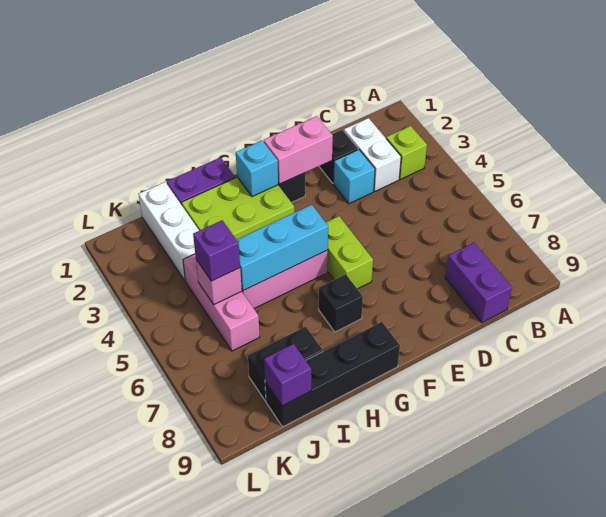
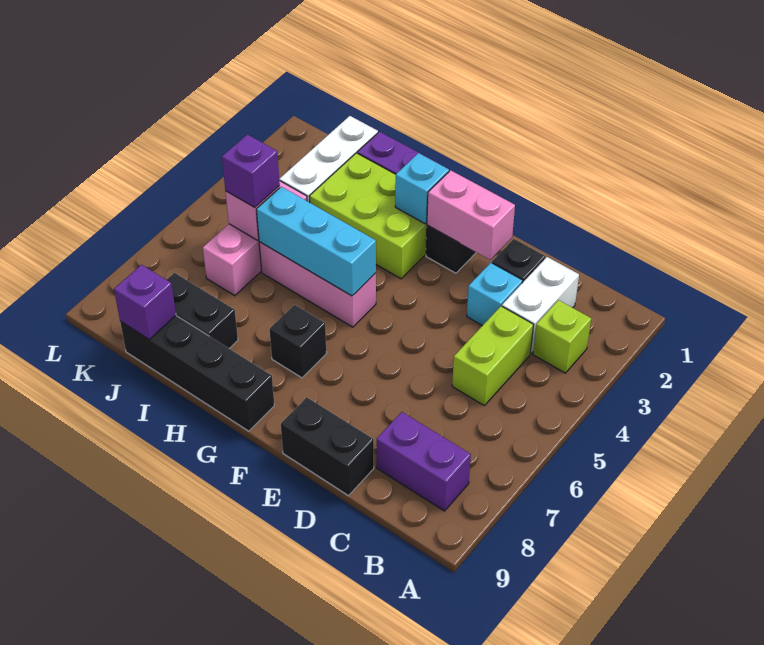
purple 1x2 brick [445,243,512,323] -> purple 1x2 brick turned to [377,412,471,511]
none -> black 1x2 brick [281,397,374,496]
lime 1x2 brick [326,216,373,289] -> lime 1x2 brick moved to [452,306,533,405]

